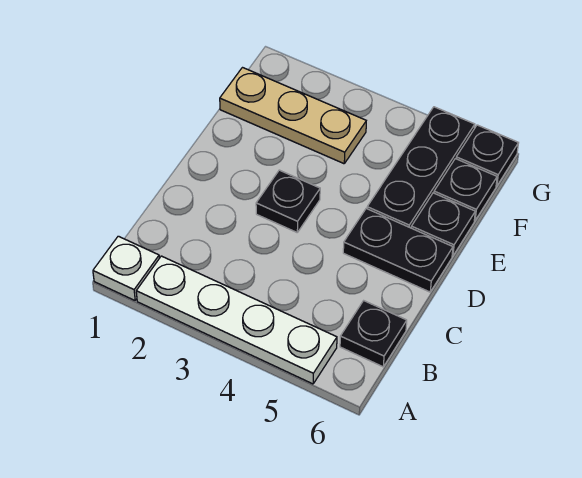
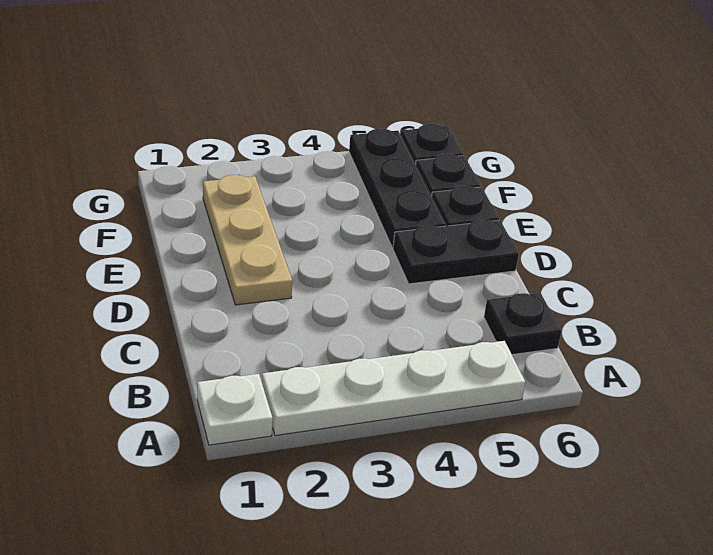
black 1x1 plate [256,170,320,232] -> none
tan 1x3 plate [220,68,366,164] -> tan 1x3 plate turned to [203,175,292,305]

